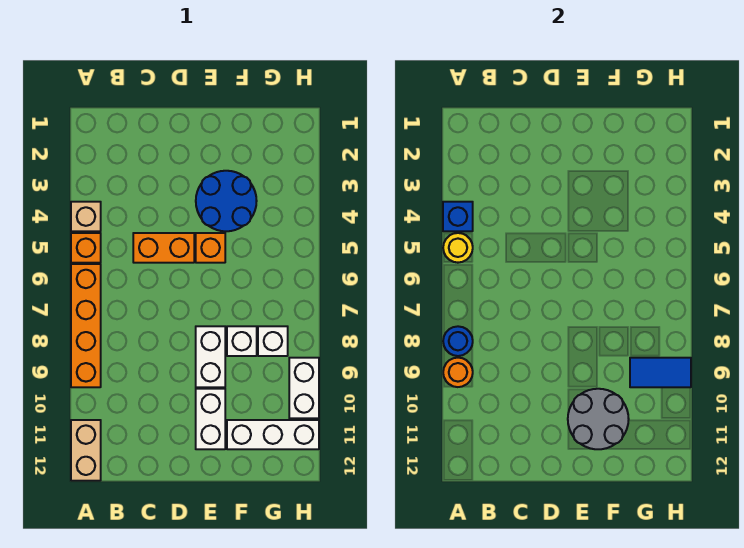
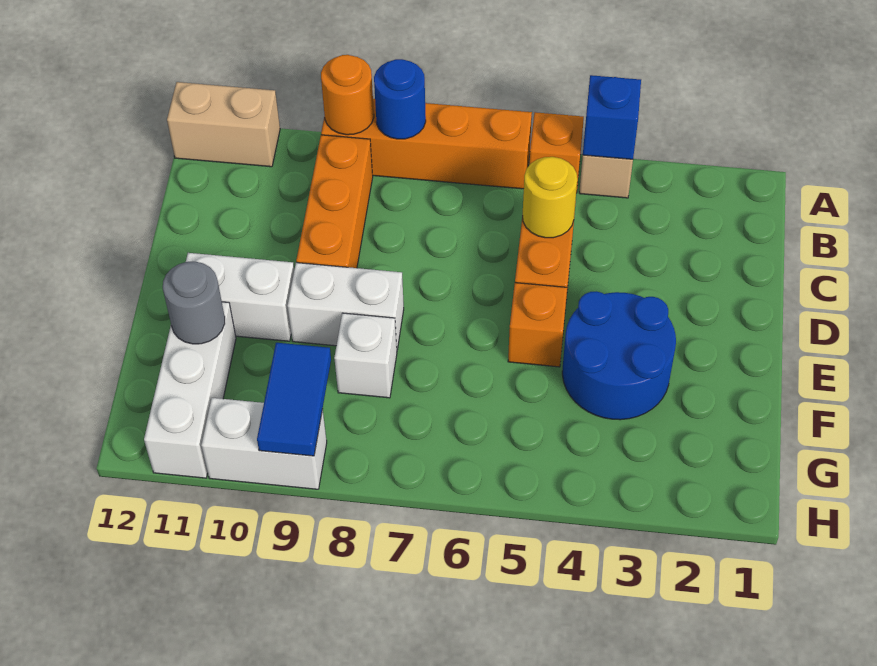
yellow 1x1 round brick [443,233,473,263] -> yellow 1x1 round brick moved to [523,157,577,238]
none -> orange 1x3 brick [296,135,373,268]
grey 2x2 round brick [568,389,629,449] -> grey 1x1 round brick [163,262,225,344]
white 1x1 brick [258,326,288,356] -> none

